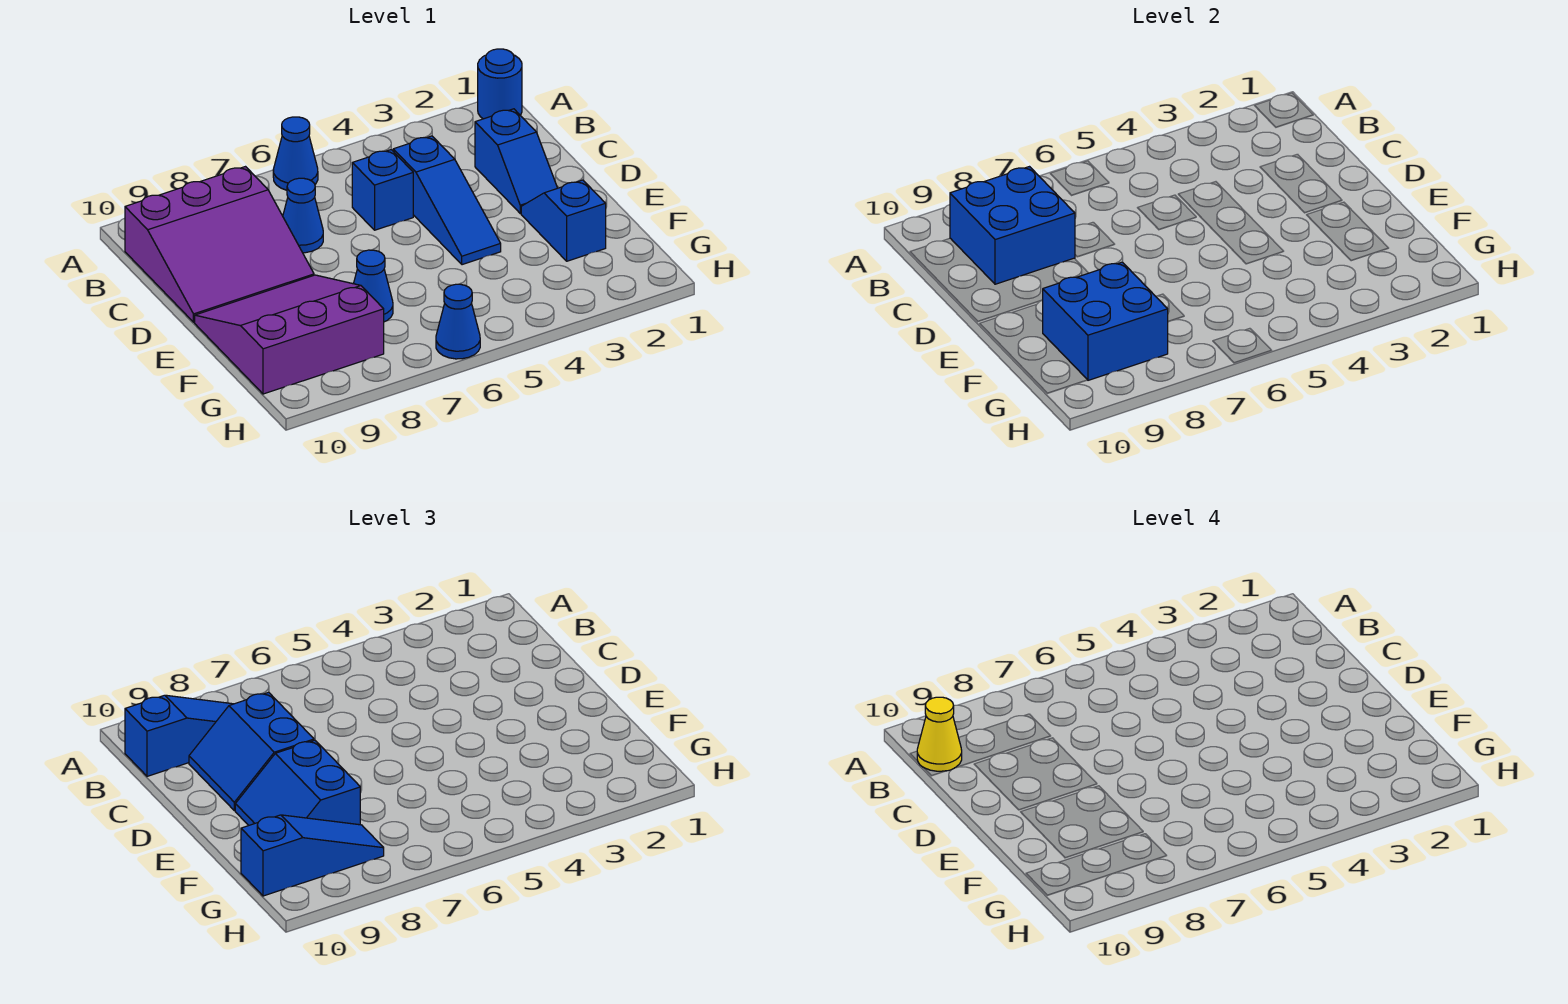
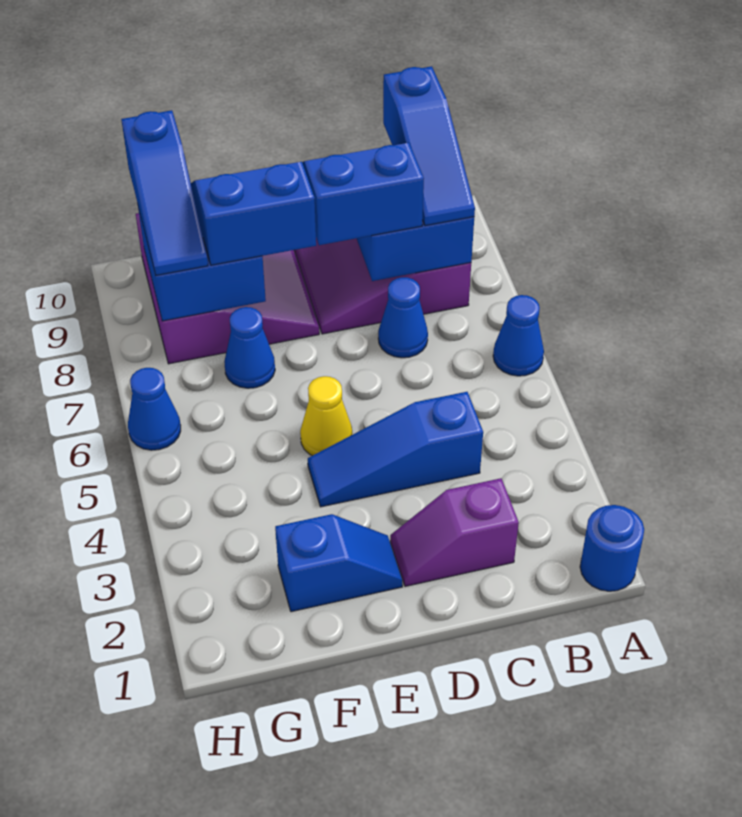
yellow 1x1 cone [917,697,962,771] -> yellow 1x1 cone moved to [300,376,353,456]
blue 1x2 slope [475,109,557,213] -> purple 1x2 slope [390,478,519,586]
blue 1x1 brick [352,150,413,230] -> none

